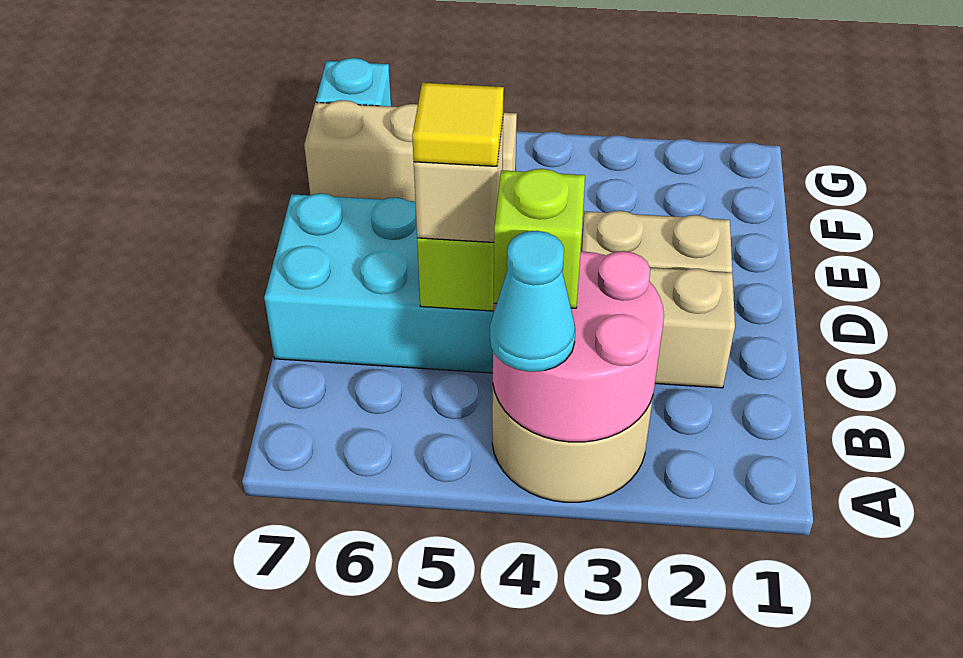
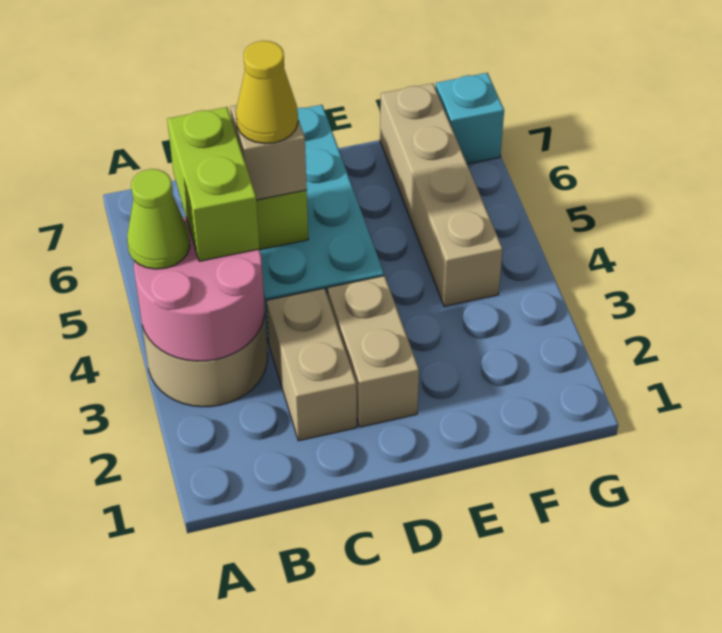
cyan 1x1 cone [490,231,575,372] -> lime 1x1 cone [127,169,190,269]
lime 1x1 brick [494,169,585,308] -> lime 1x2 brick [167,107,260,261]
yellow 1x1 tile [412,83,504,166] -> yellow 1x1 cone [236,41,298,144]
tan 1x3 brick [304,100,517,202] -> tan 1x4 brick [380,83,503,306]

